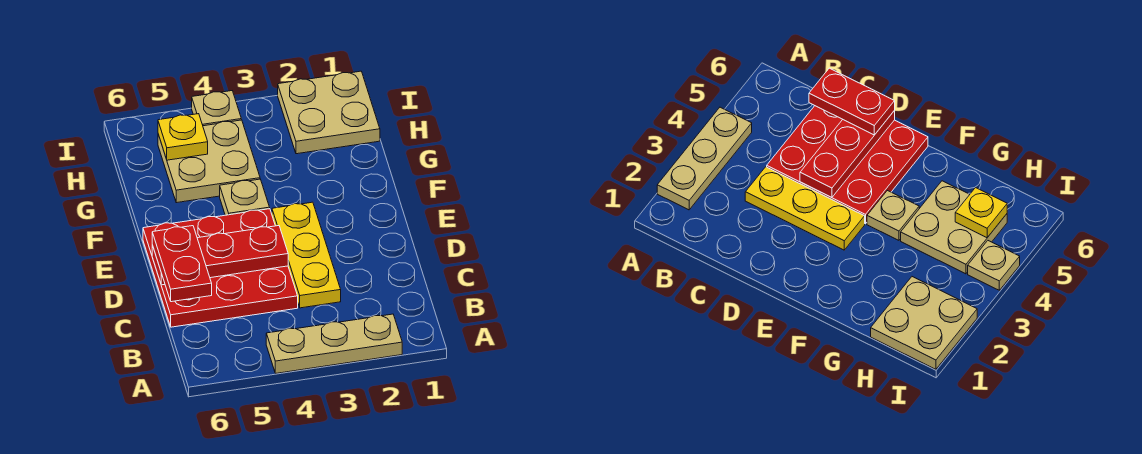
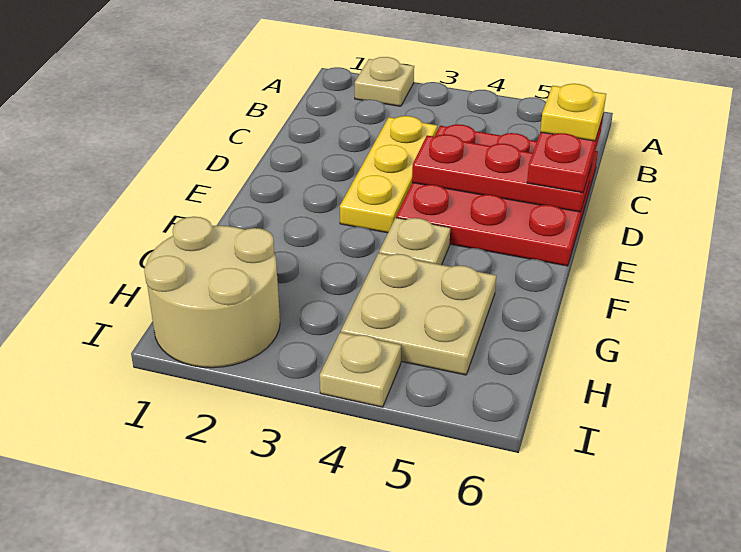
tan 1x3 plate [266,314,402,373] -> tan 1x1 plate [355,57,414,106]
tan 2x2 plate [278,71,380,154] -> tan 2x2 round brick [144,217,280,368]
yellow 1x1 plate [158,114,208,160] -> yellow 1x1 plate moved to [540,84,606,141]

